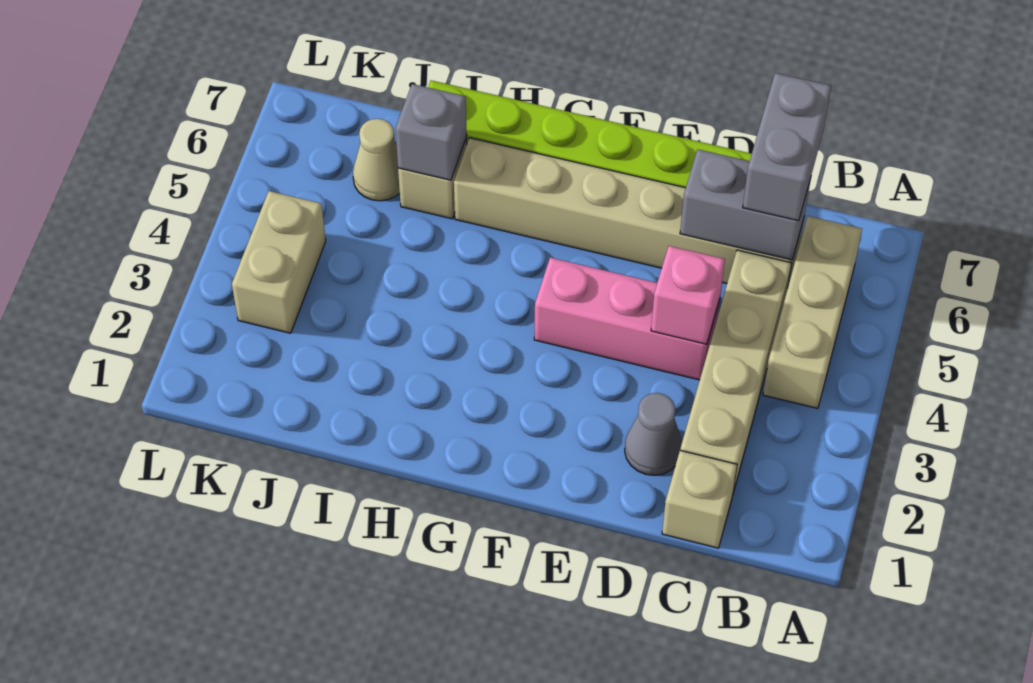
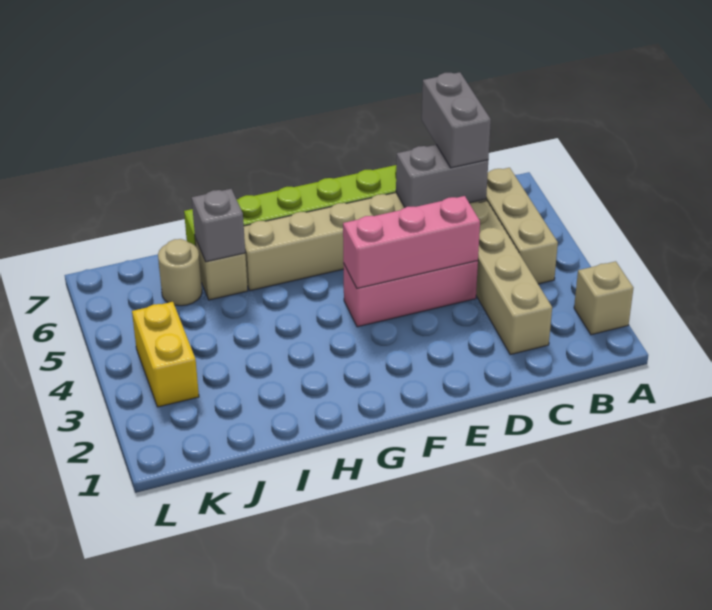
tan 1x1 brick [662,450,737,548] -> tan 1x1 brick moved to [574,261,633,335]
grey 1x1 cone [625,393,682,475] -> none
pink 1x1 brick [651,246,725,344] -> pink 1x3 brick [343,196,480,288]
tan 1x1 cone [353,119,400,201] -> tan 1x1 round brick [158,239,202,306]
tan 1x2 brick [232,191,326,333] -> yellow 1x2 brick [132,302,199,407]

